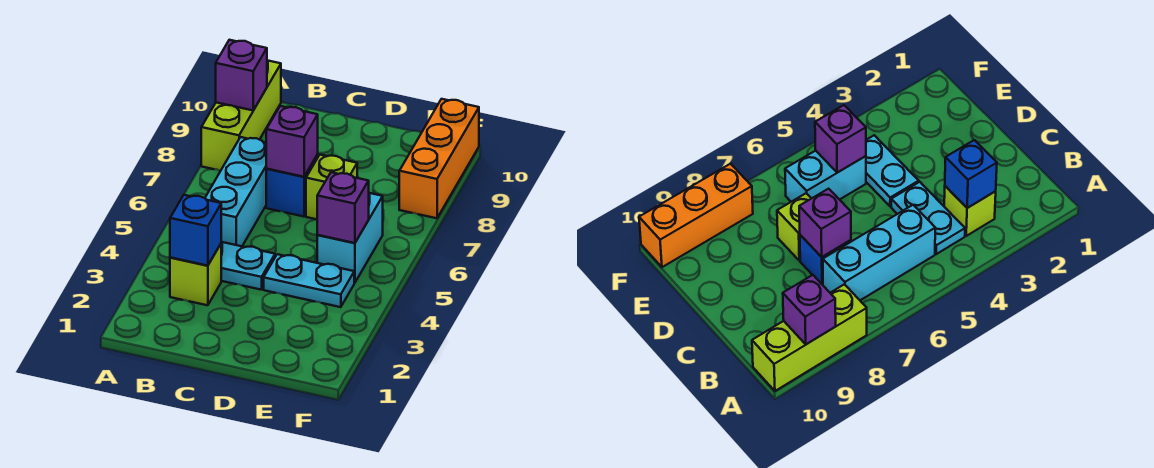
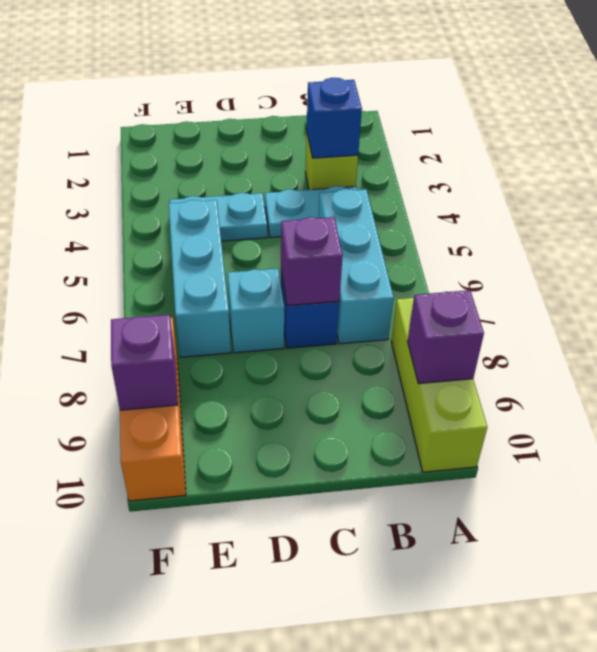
lime 1x1 brick [306,155,357,219] -> cyan 1x1 brick [227,269,284,353]
cyan 1x2 brick [317,193,383,283] -> cyan 1x3 brick [169,200,231,357]
purple 1x1 brick [317,172,369,243] -> purple 1x1 brick moved to [111,315,178,410]

